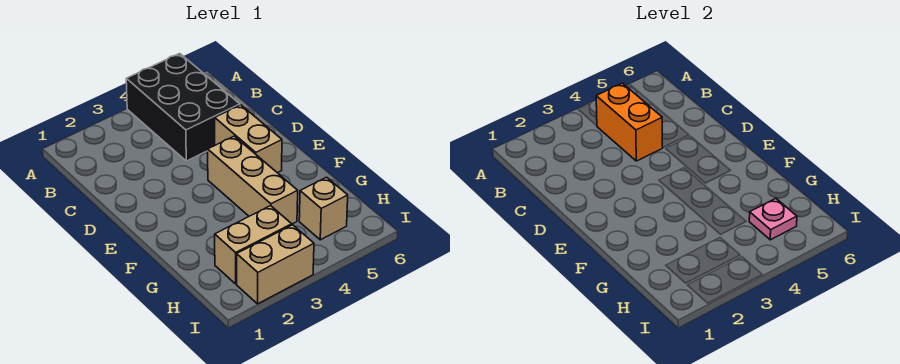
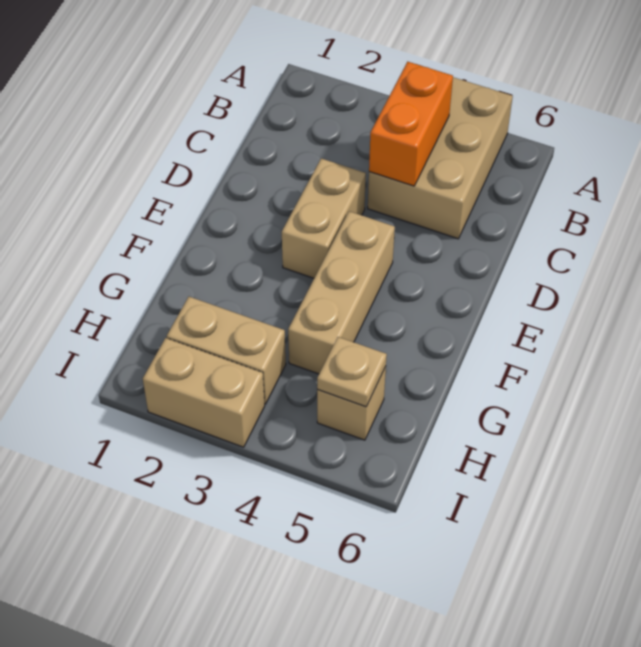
black 2x3 brick [126,53,240,161] -> tan 2x3 brick [368,77,513,239]
tan 1x2 brick [215,105,282,173] -> tan 1x2 brick moved to [282,158,366,278]
pink 1x1 plate [749,198,797,240] -> tan 1x1 plate [317,337,387,407]

